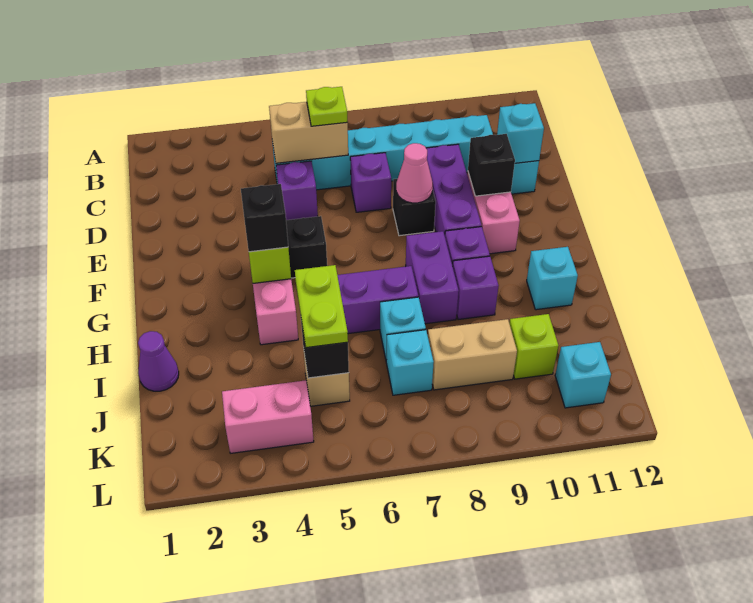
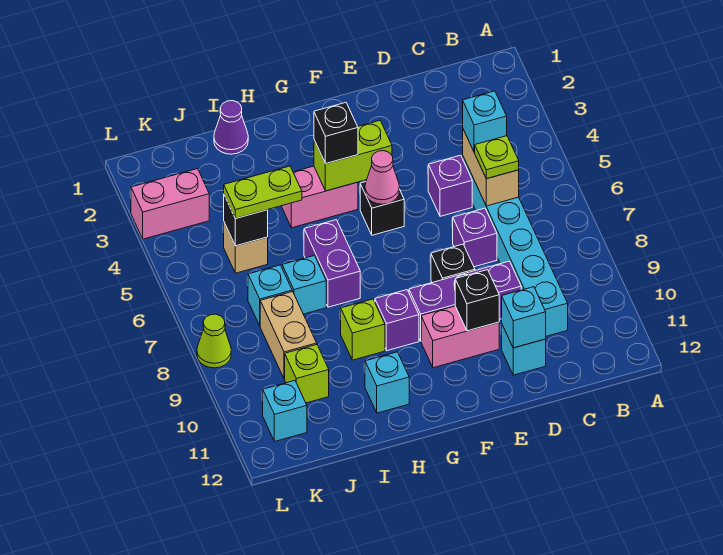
none -> cyan 1x1 brick [463,91,507,152]
pink 1x1 cone [396,143,433,203] -> pink 1x1 cone moved to [365,151,399,204]
purple 1x2 brick [406,231,459,324] -> none
purple 1x1 brick [452,256,499,320] -> lime 1x1 brick [341,299,385,360]
pink 1x2 brick [222,380,314,453] -> pink 1x2 brick turned to [131,169,209,239]
none -> lime 1x1 cone [197,314,231,368]

